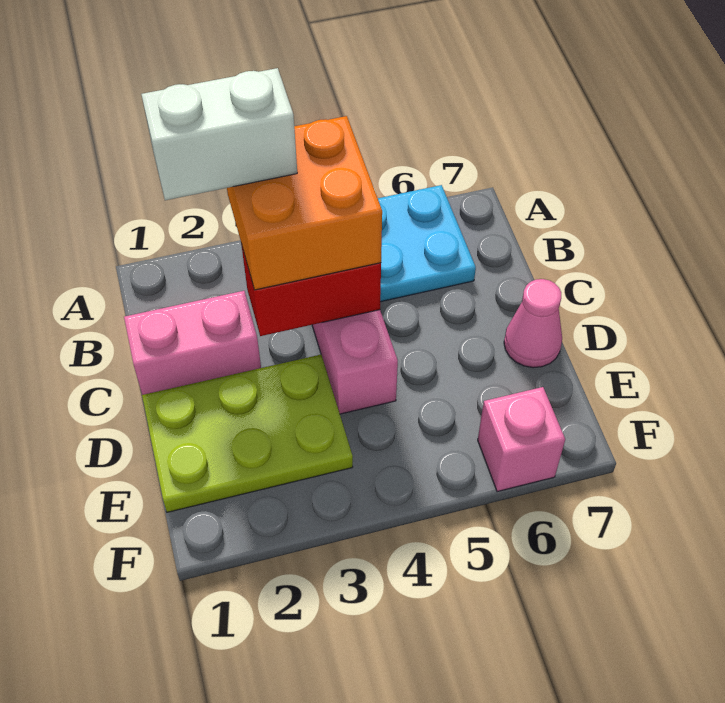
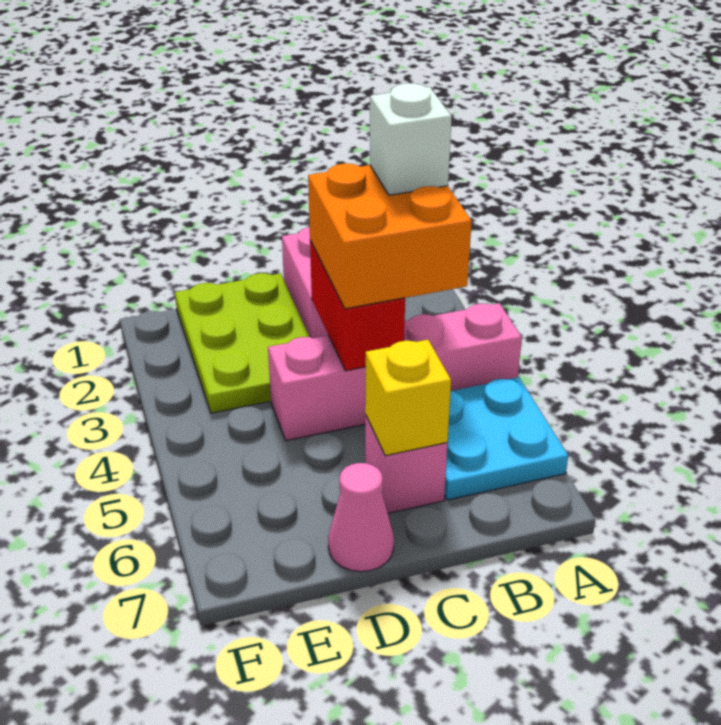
white 1x2 brick [141,68,297,200] -> white 1x1 brick [370,83,452,195]
none -> yellow 1x1 brick [365,340,451,456]
pink 1x1 brick [478,387,565,492] -> pink 1x1 brick moved to [365,415,447,513]

